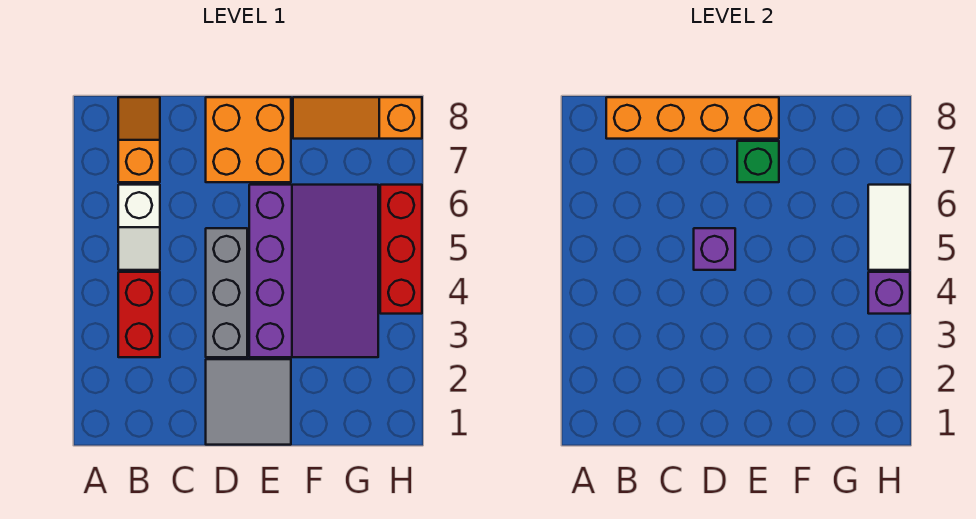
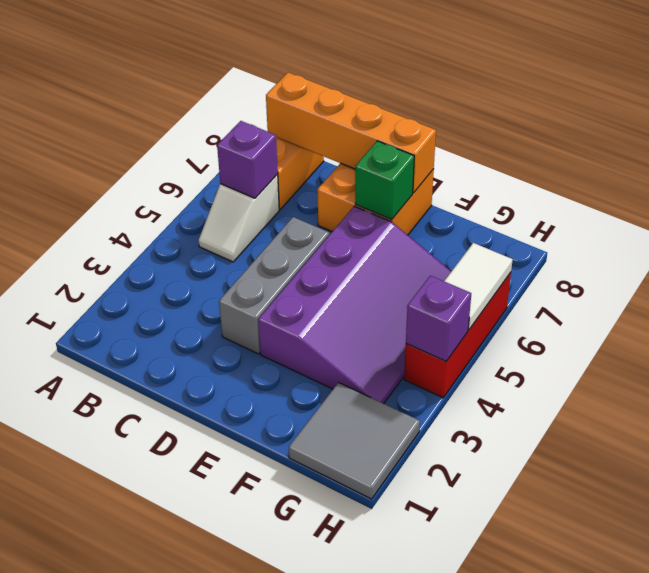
red 1x2 brick [118,272,160,357] -> none
grey 2x2 tile [206,359,291,445] -> grey 2x2 tile moved to [289,383,420,499]
purple 1x1 brick [694,228,735,270] -> purple 1x1 brick moved to [217,121,278,198]
orange 1x3 slope [293,97,422,139] -> none

